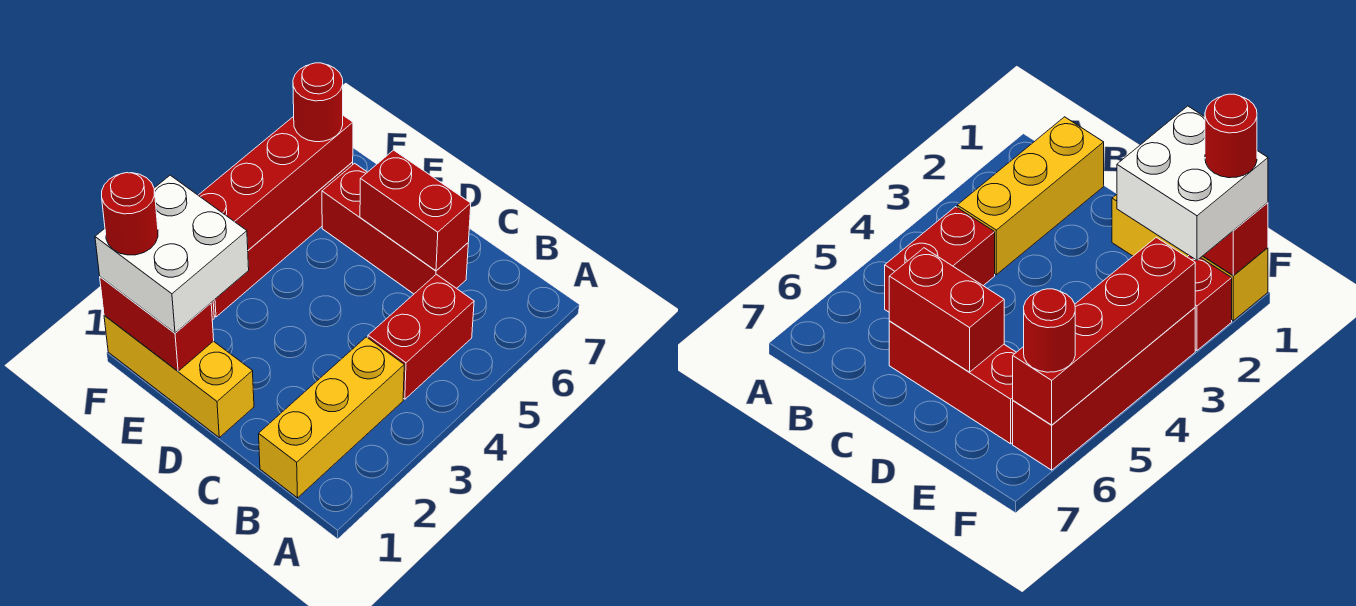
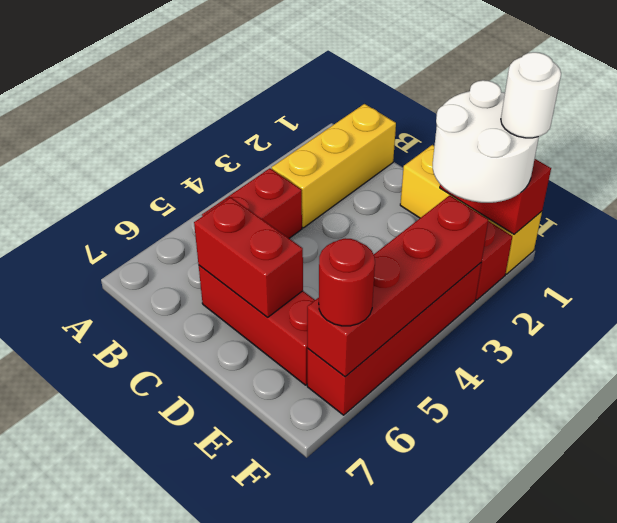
white 2x2 brick [95,175,249,333] -> white 2x2 round brick [433,80,539,203]
red 1x1 round brick [102,173,158,255] -> white 1x1 round brick [501,52,561,138]

